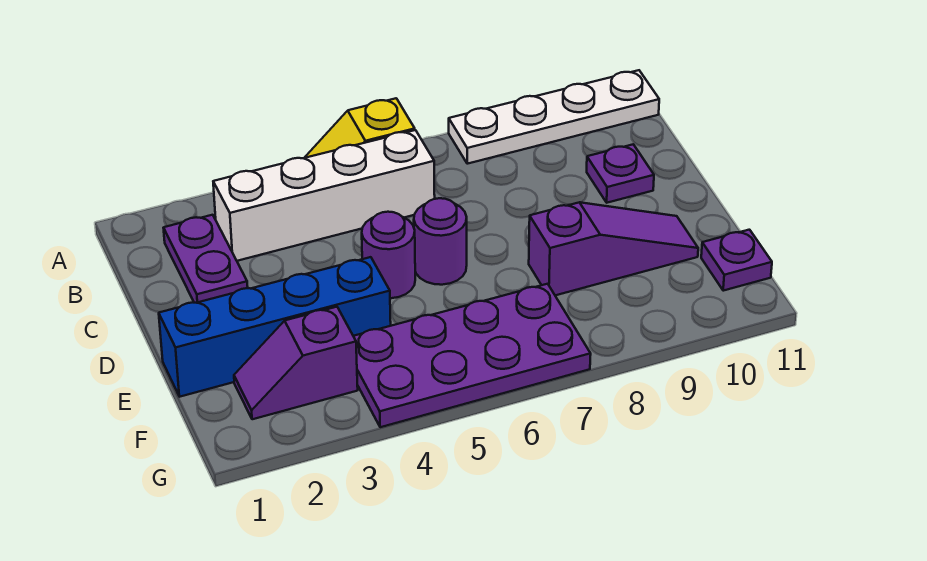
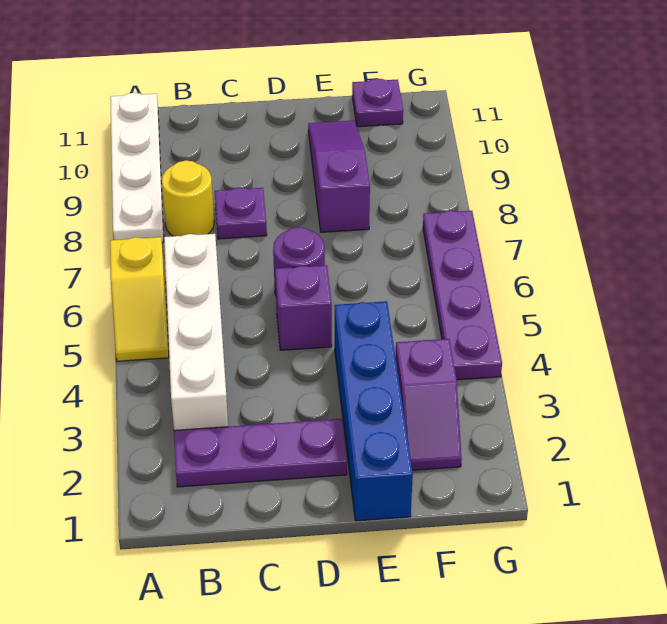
purple 1x2 plate [164,215,248,303] -> purple 1x3 plate [174,419,347,487]
none -> yellow 1x1 round brick [162,160,214,236]
purple 1x1 plate [587,144,654,203] -> purple 1x1 plate moved to [215,188,267,239]
purple 1x1 round brick [362,212,415,298] -> purple 1x1 brick [275,265,332,350]
purple 2x4 plate [354,284,591,427] -> purple 1x4 plate [423,211,502,380]

